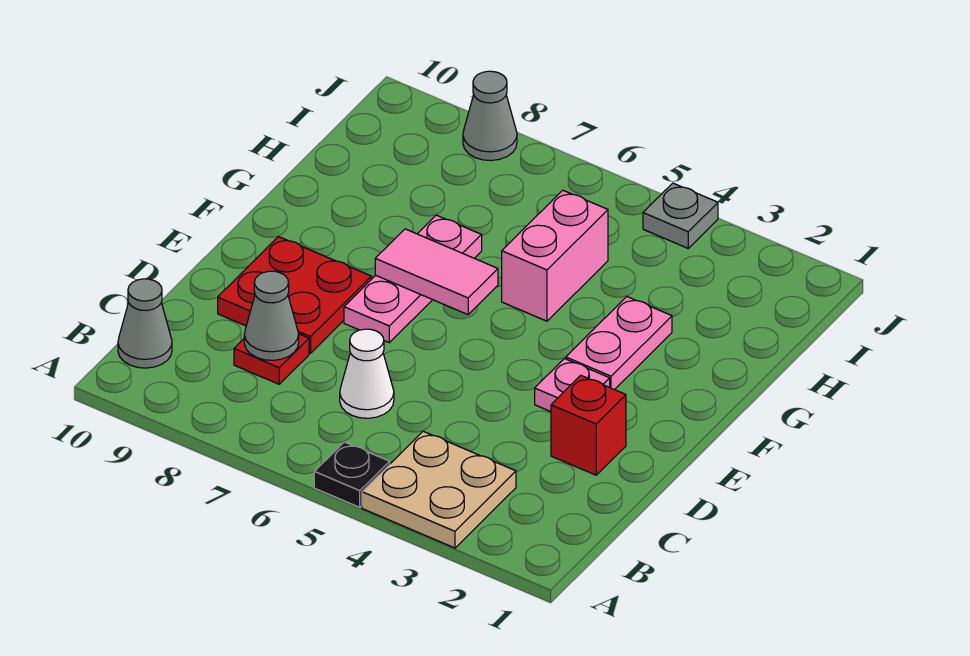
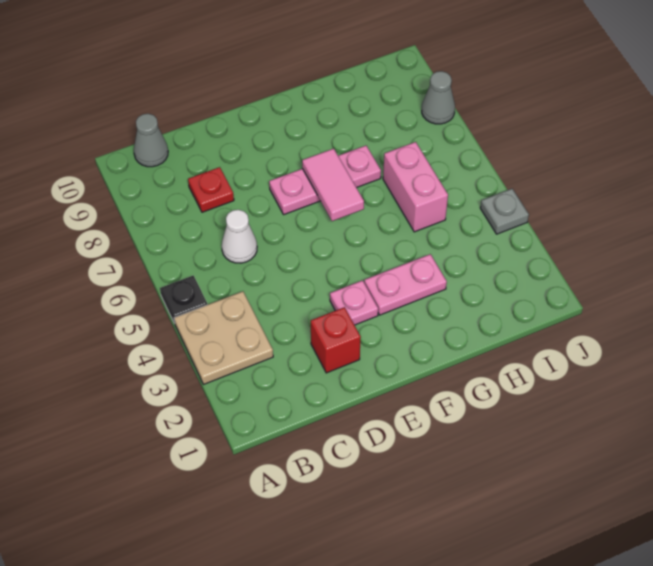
grey 1x1 cone [244,271,299,360] -> none
red 2x2 plate [218,237,371,353] -> none
pink 1x2 brick [502,190,608,321] -> pink 1x2 brick turned to [383,142,448,232]

